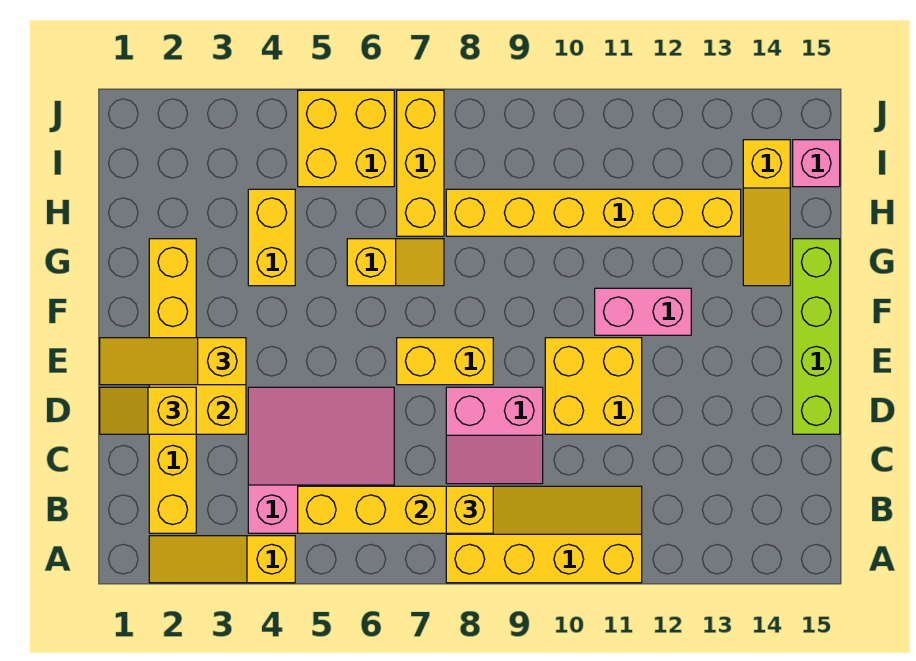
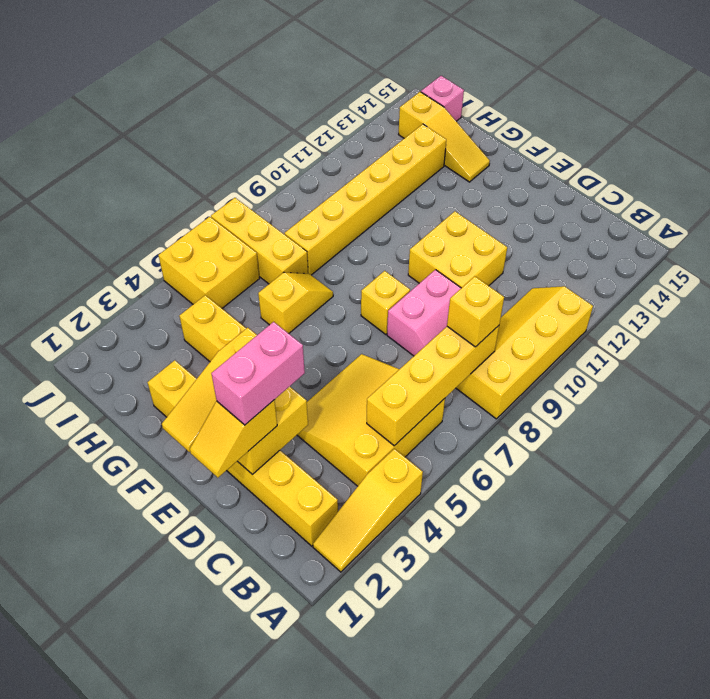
pink 3x3 slope [248,387,394,533] -> yellow 3x3 slope [297,354,445,486]
lime 1x4 brick [793,239,840,434] -> none
yellow 1x2 brick [397,338,493,385] -> yellow 1x1 brick [361,271,410,335]
pink 1x2 brick [595,288,691,335] -> pink 1x2 brick moved to [211,322,305,425]

